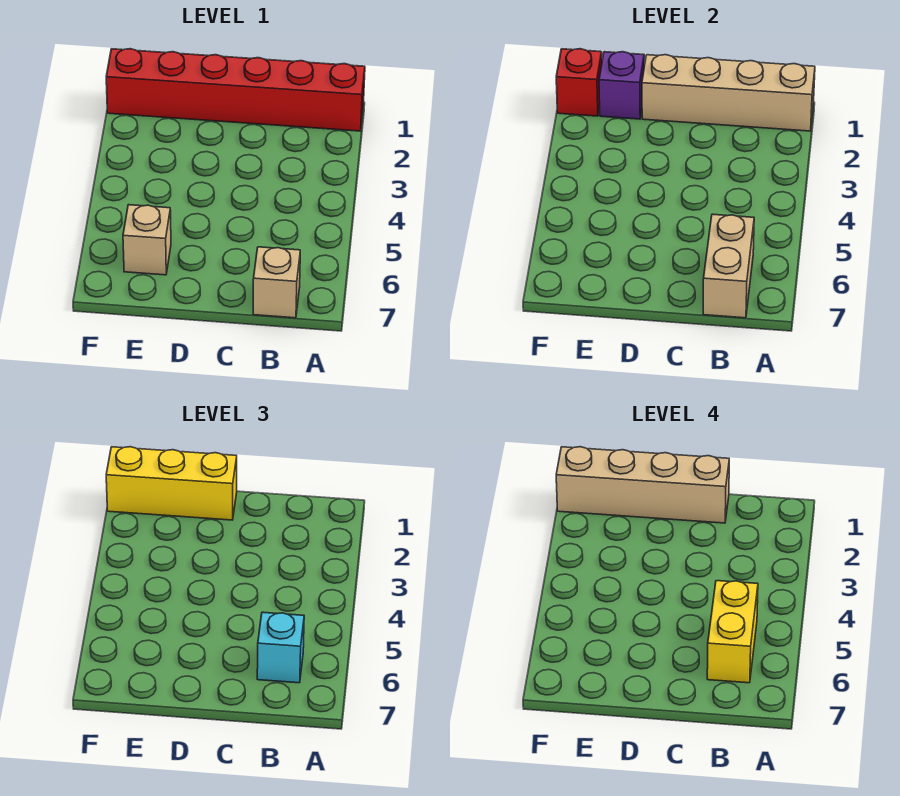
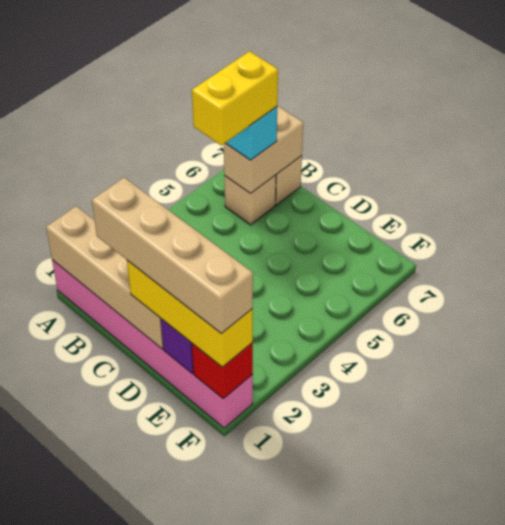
red 1x6 brick [106,49,365,131] -> pink 1x6 brick [52,260,253,428]
tan 1x1 brick [123,205,171,275] -> tan 1x1 brick moved to [224,175,276,225]

